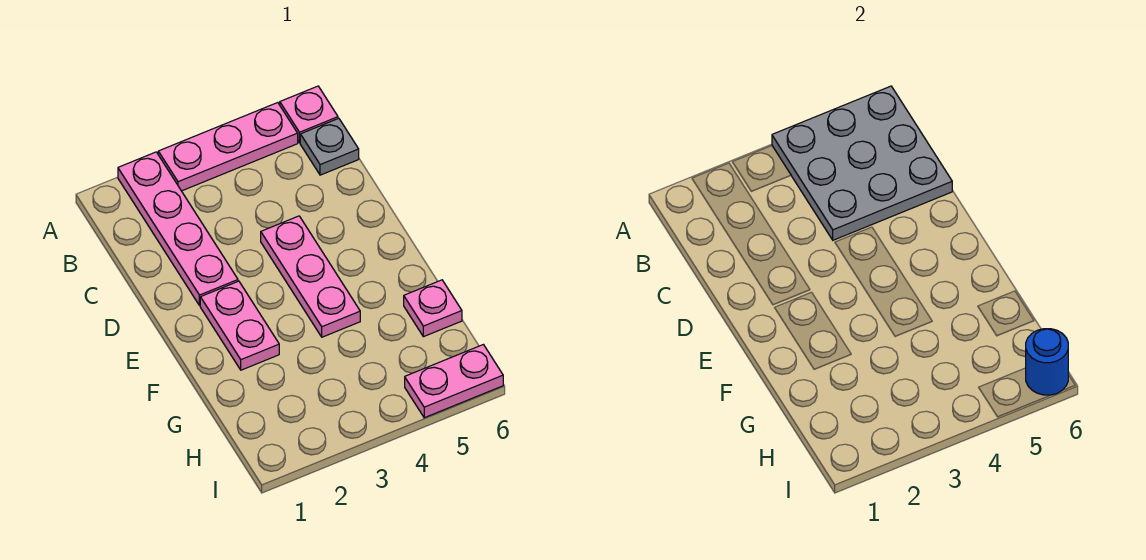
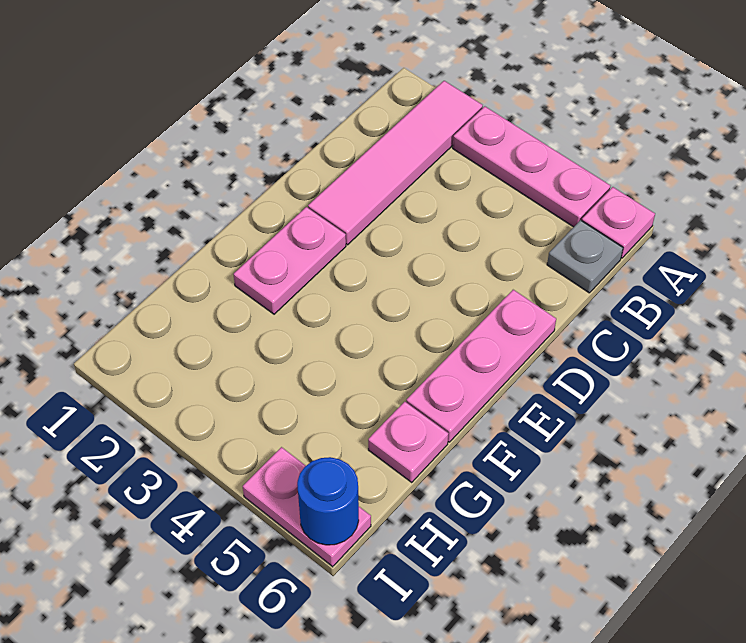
pink 1x4 plate [118,152,238,306] -> pink 1x4 tile [308,81,483,245]
grey 3x3 plate [772,86,952,240] -> none
pink 1x3 plate [261,216,360,337] -> pink 1x3 plate moved to [406,290,556,442]

